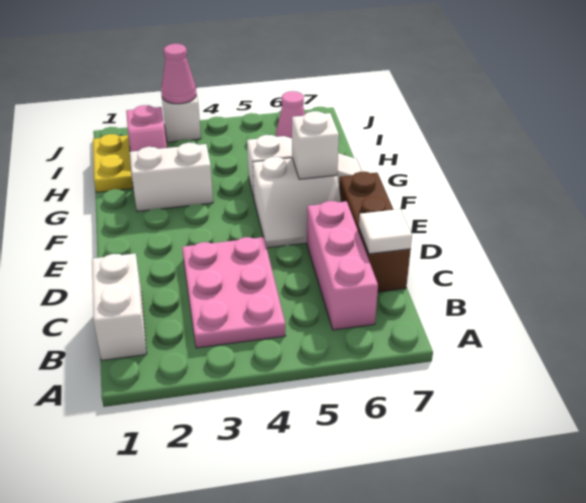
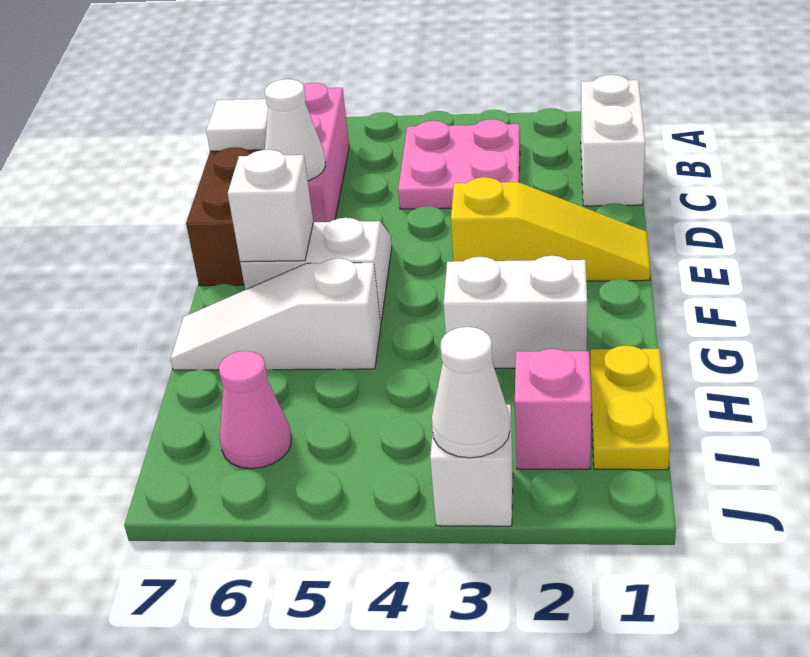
pink 2x3 plate [182,237,285,348] -> pink 2x2 plate [398,119,520,209]
none -> white 1x1 cone [265,79,325,181]
none -> yellow 1x3 slope [451,177,650,281]
pink 1x1 cone [161,44,196,104] -> white 1x1 cone [432,327,510,458]

